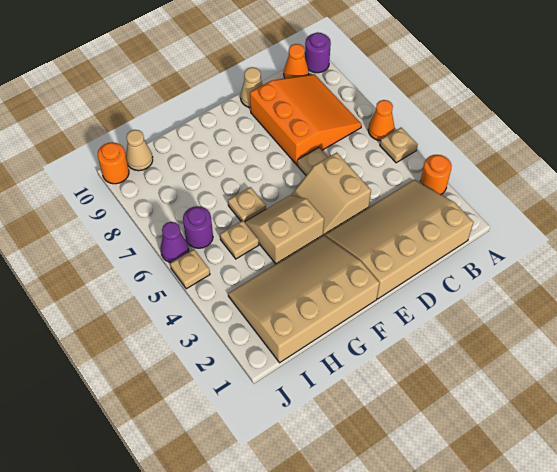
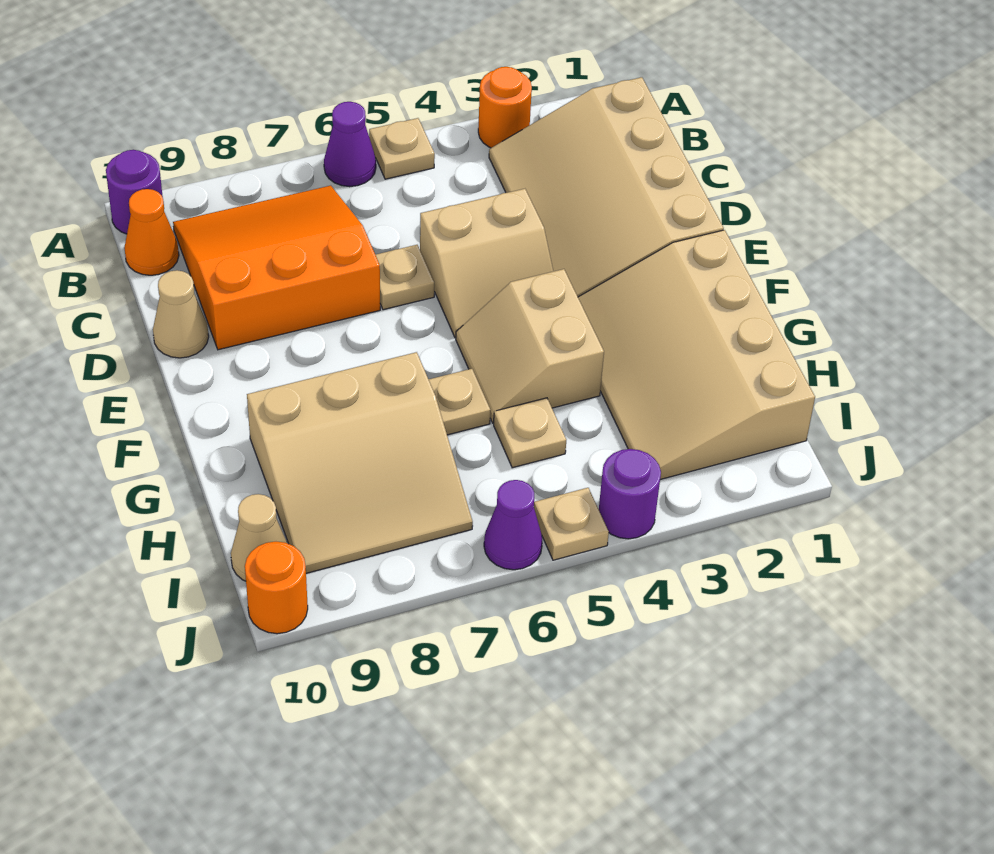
orange 1x1 cone [368,100,395,141] -> purple 1x1 cone [324,102,376,187]
none -> tan 3x3 slope [247,352,473,573]
purple 1x1 round brick [183,206,213,248] -> purple 1x1 round brick moved to [599,449,661,539]

